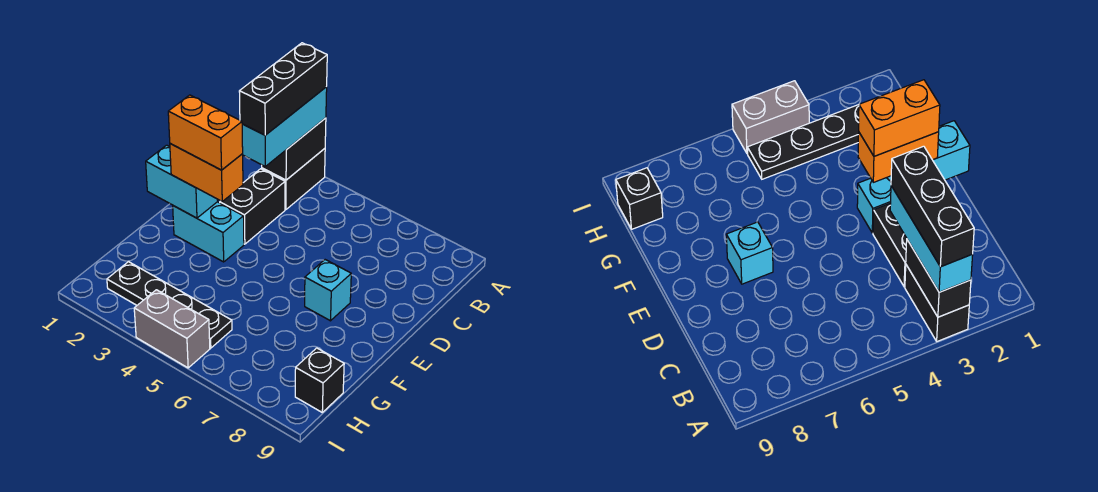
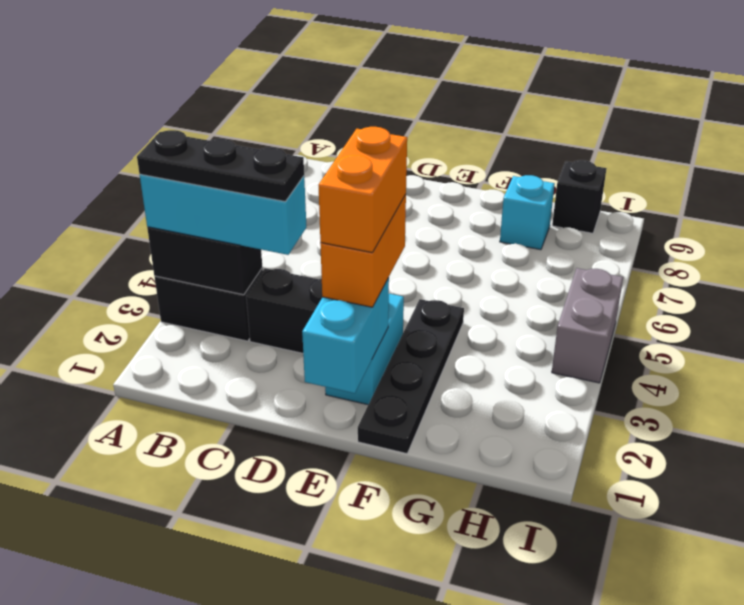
black 1x3 brick [239,43,327,135] -> black 1x3 plate [137,130,304,202]
cyan 1x1 brick [305,260,351,321] -> cyan 1x1 brick moved to [500,175,555,250]
black 1x4 plate [107,262,232,348] -> black 1x4 plate moved to [358,299,464,454]

